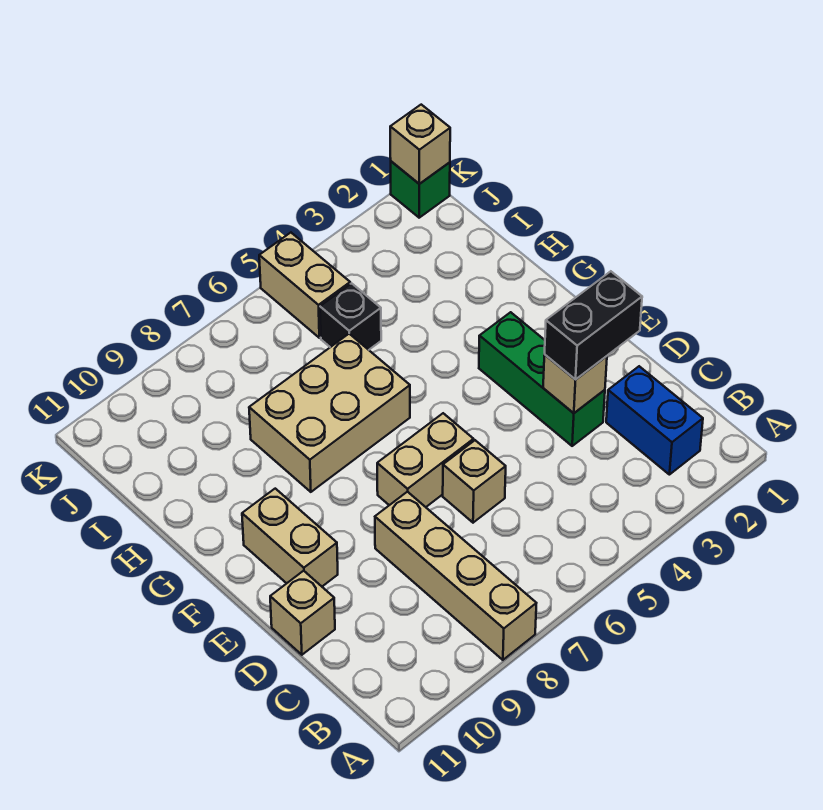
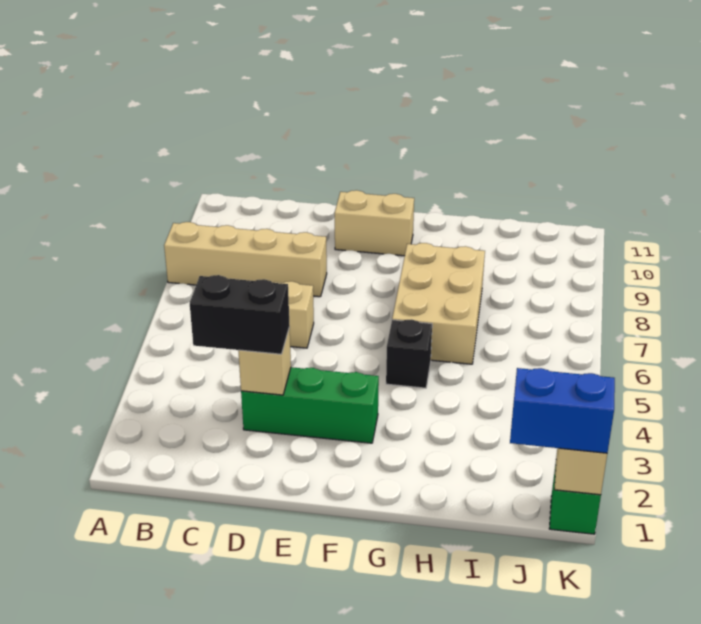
blue 1x2 brick [606,366,703,475] -> blue 1x2 brick moved to [510,368,615,453]
black 1x2 brick [545,271,642,380] -> black 1x2 brick turned to [190,275,290,354]
tan 1x1 brick [270,571,335,655] -> none
tan 1x2 brick [377,413,474,507] -> none
black 1x1 brick [320,283,381,350] -> black 1x1 brick moved to [386,319,432,388]
tan 1x2 brick [259,233,350,338] -> none

